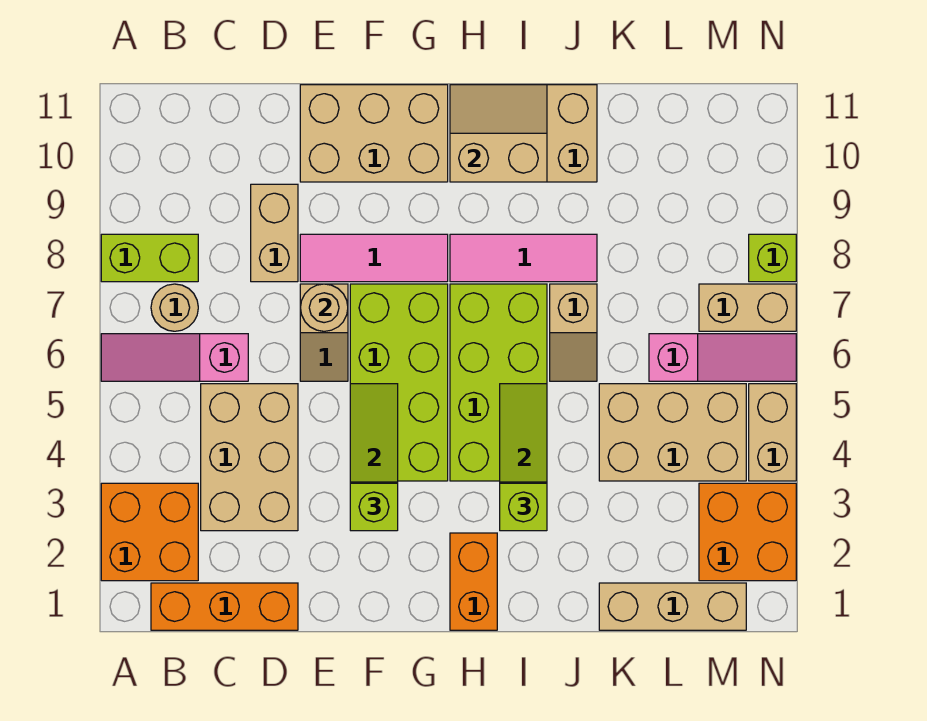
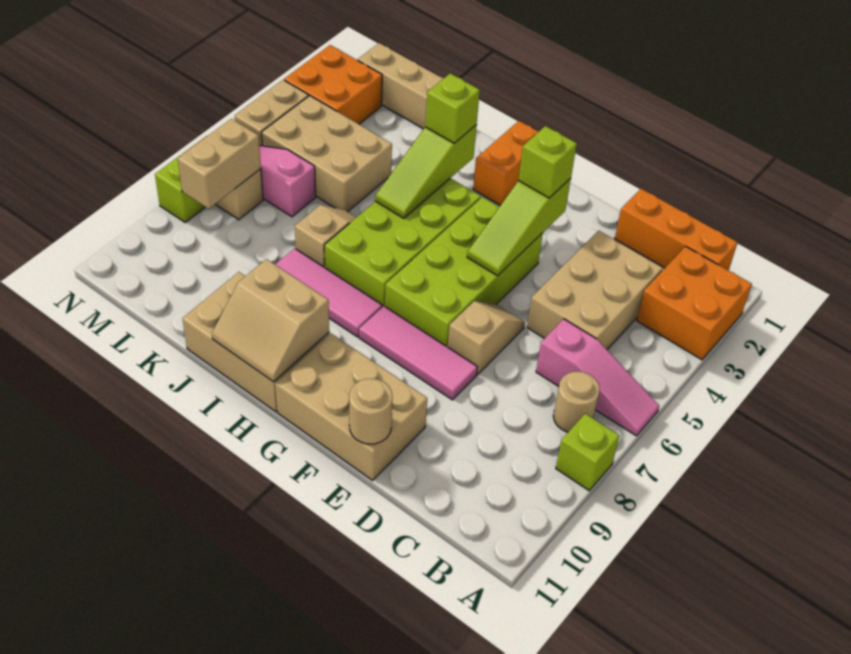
lime 1x2 brick [101,234,198,282] -> lime 1x1 brick [556,414,619,491]
tan 1x2 brick [251,184,298,282] -> tan 1x2 brick moved to [178,119,261,209]
tan 1x1 round brick [300,284,348,331] -> tan 1x1 round brick moved to [349,378,393,444]

